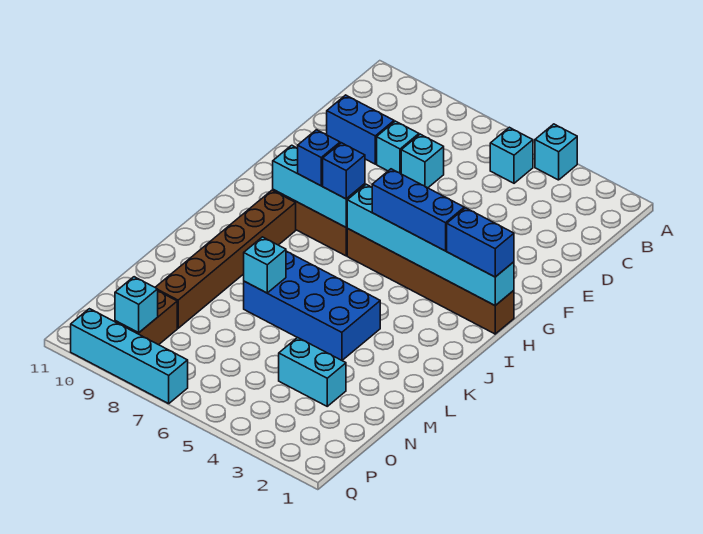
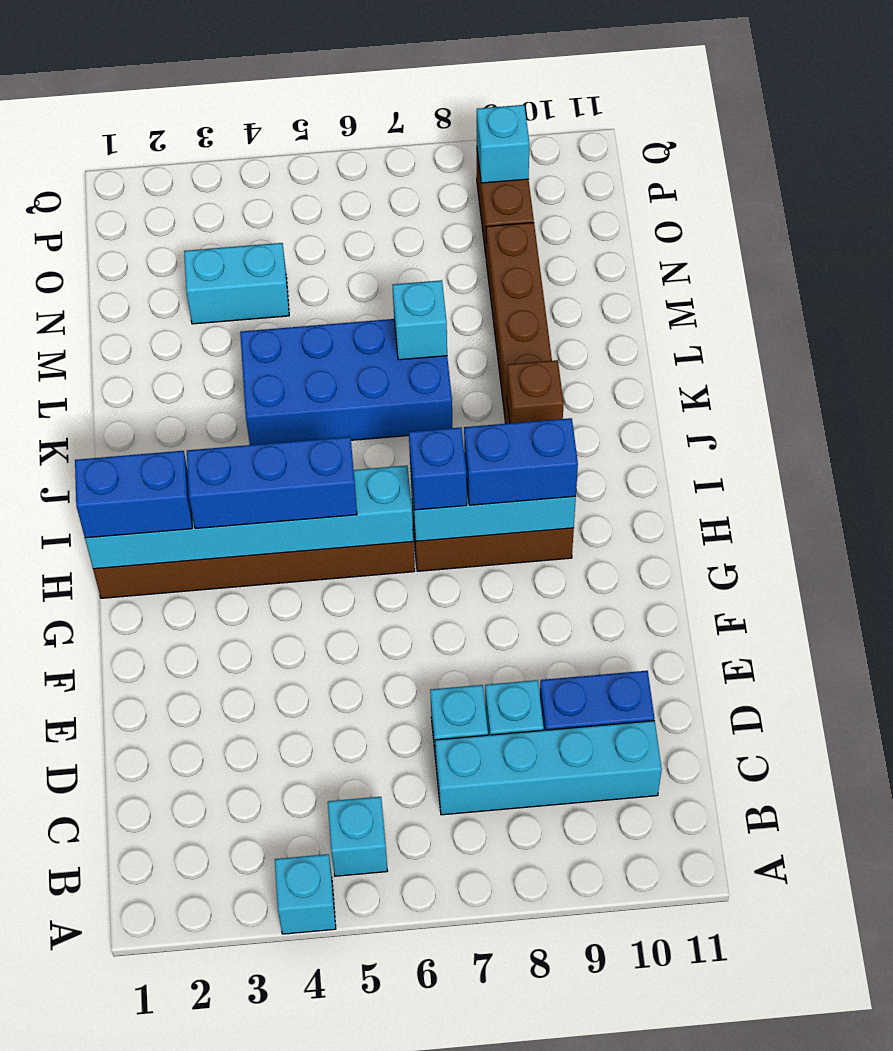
blue 1x1 brick [298,130,340,186] -> blue 1x2 brick [464,418,578,505]
none -> brown 1x1 brick [507,360,564,423]
cyan 1x4 brick [71,309,188,404] -> cyan 1x4 brick moved to [435,721,662,815]

